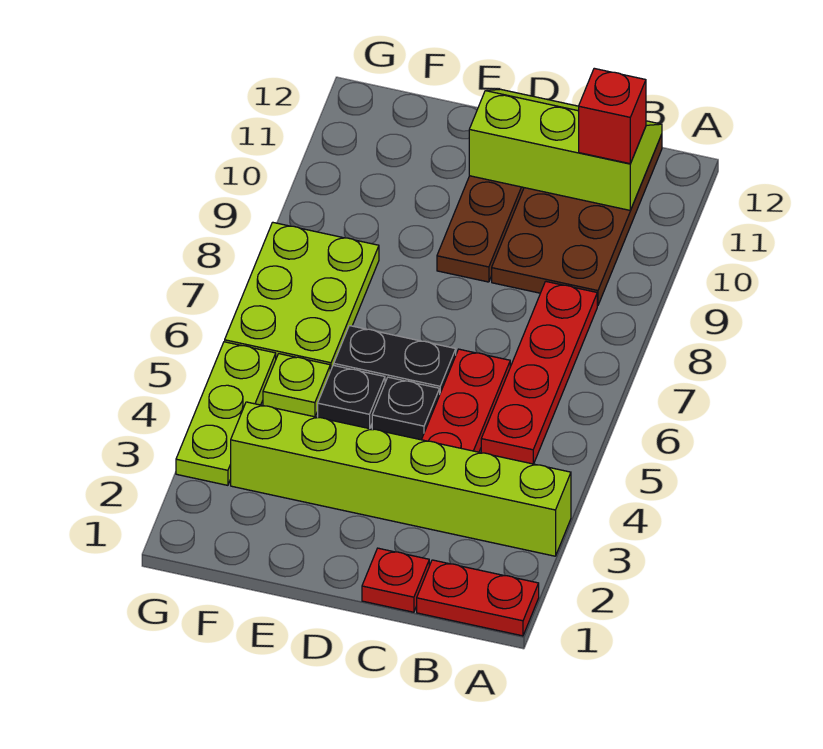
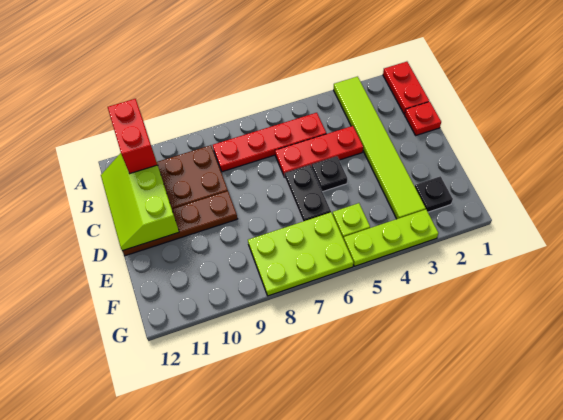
lime 1x6 brick [231,402,571,556] -> lime 1x6 tile [334,77,426,219]
red 1x1 brick [579,68,646,164] -> red 1x2 brick [108,99,157,173]
black 1x1 plate [318,365,385,429] -> black 1x1 plate moved to [415,176,453,212]

